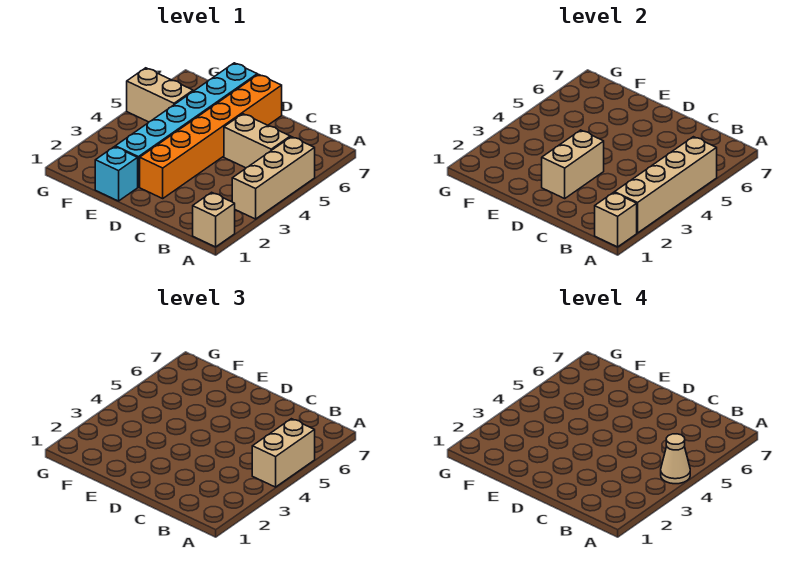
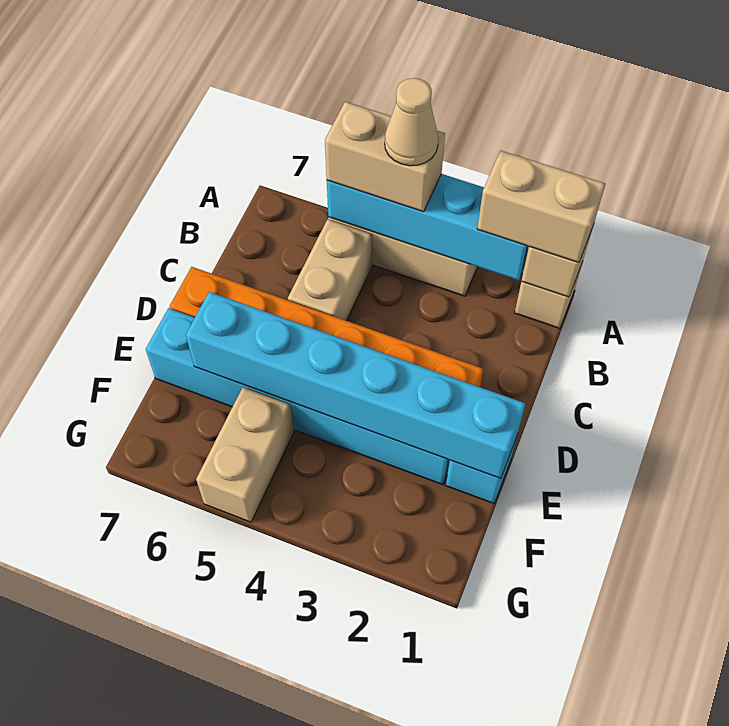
tan 1x4 brick [615,137,717,233] -> cyan 1x4 brick [327,174,529,280]
tan 1x2 brick [542,130,604,198] -> tan 1x2 brick moved to [477,151,605,263]
none -> cyan 1x6 brick [186,292,526,479]

